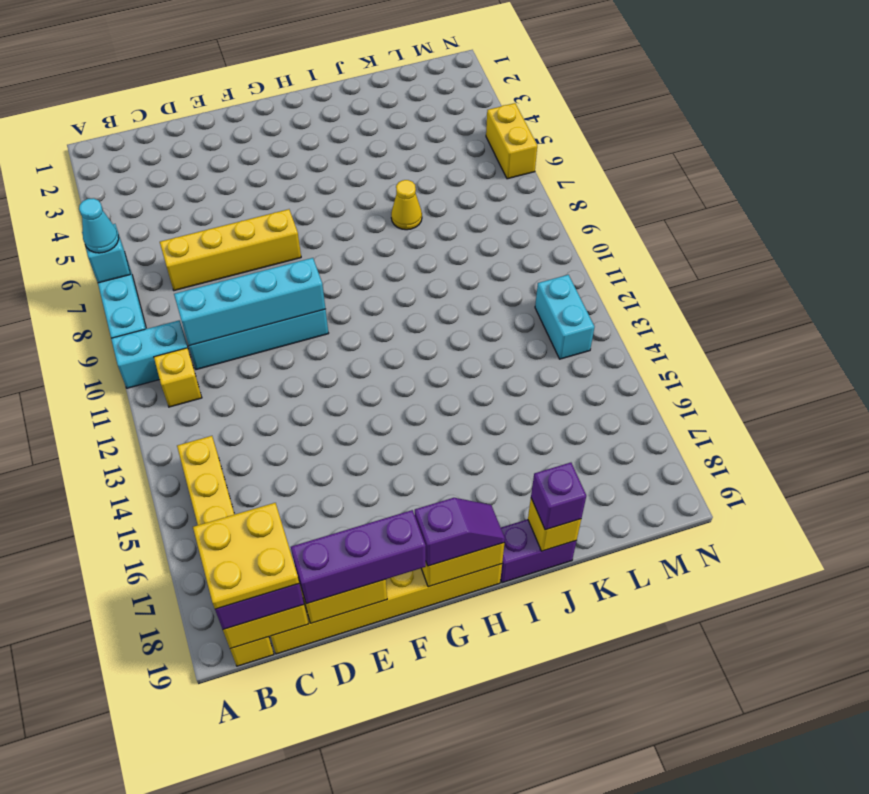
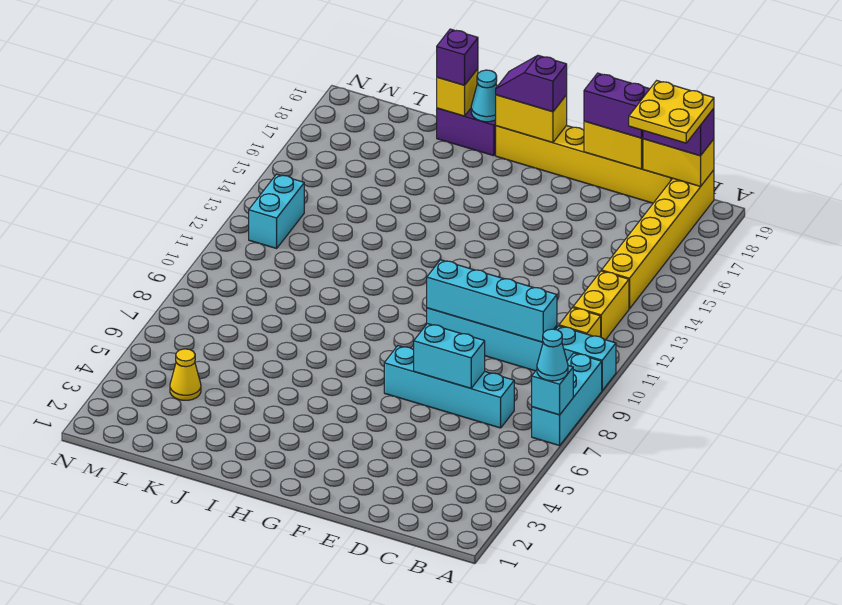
yellow 1x4 brick [160,209,301,291] -> cyan 1x4 brick [384,346,514,428]
none -> cyan 1x2 brick [414,324,485,388]
purple 1x3 brick [291,510,426,604] -> purple 1x2 brick [584,73,649,138]
none -> cyan 1x1 cone [471,70,497,122]
yellow 1x1 cone [391,180,422,230] -> yellow 1x1 cone moved to [170,349,201,400]
yellow 1x2 brick [486,103,537,179] -> yellow 1x2 brick moved to [573,271,629,340]

